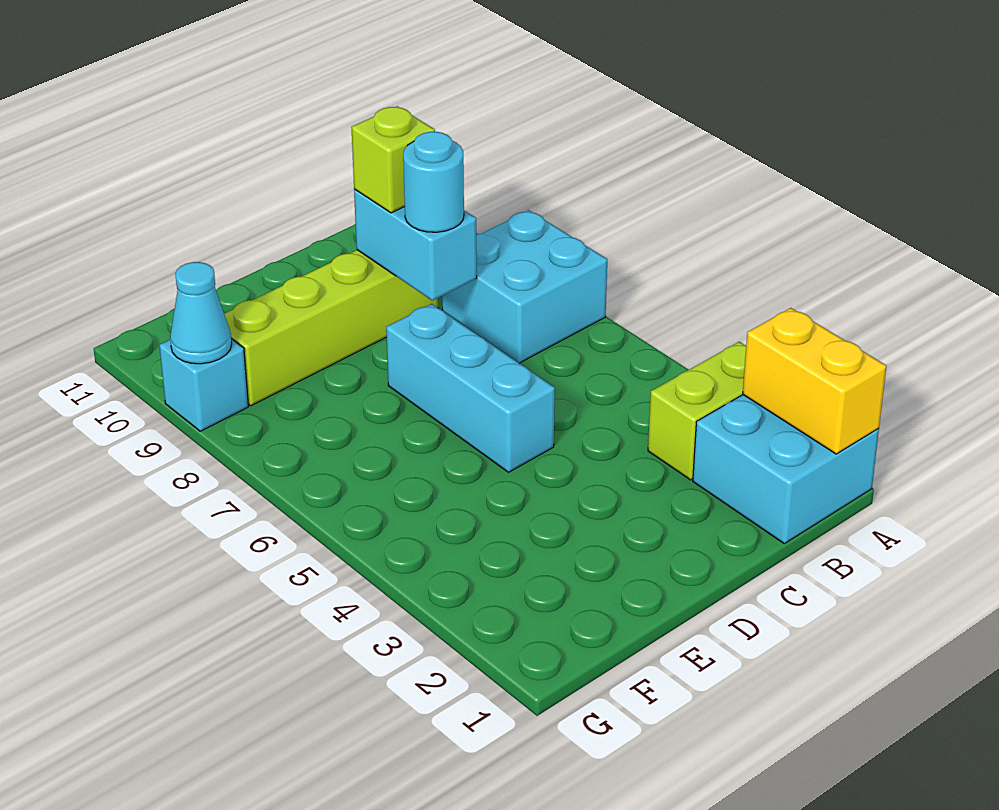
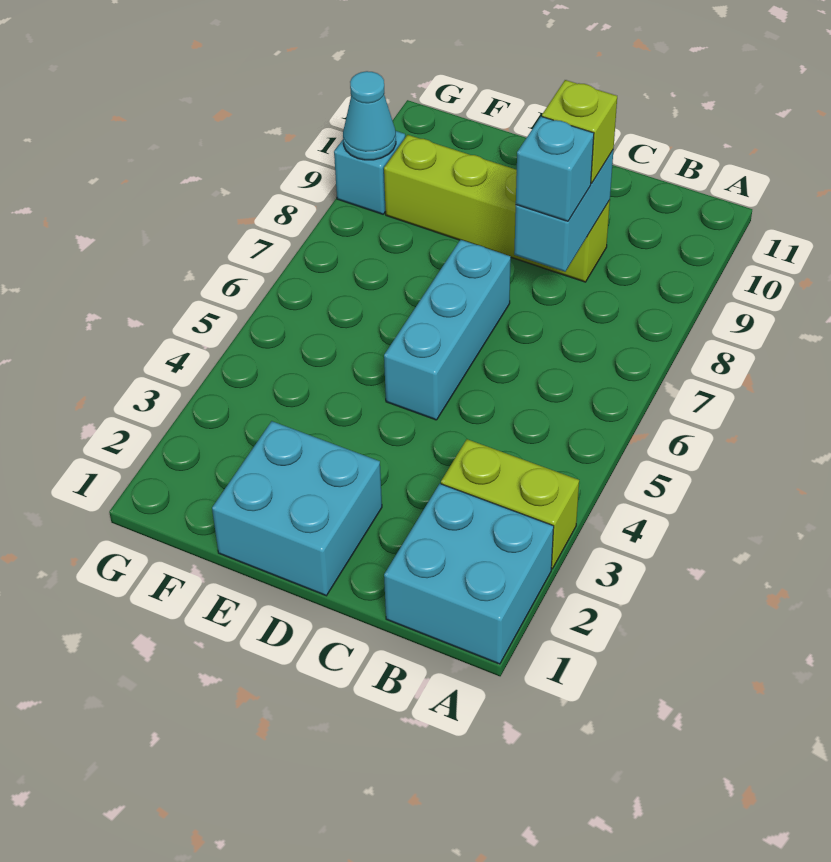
yellow 1x2 brick [743,308,886,454] -> none
cyan 2x2 brick [442,210,607,363] -> cyan 2x2 brick moved to [212,421,382,596]
cyan 1x1 round brick [403,132,464,232] -> cyan 1x1 brick [516,116,594,221]

